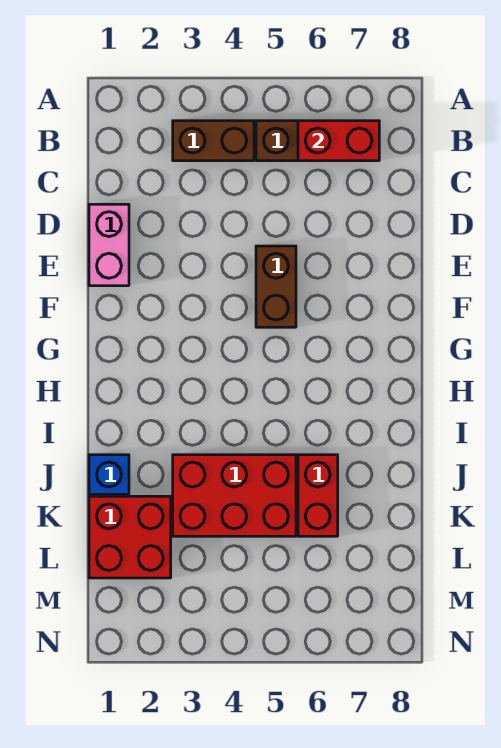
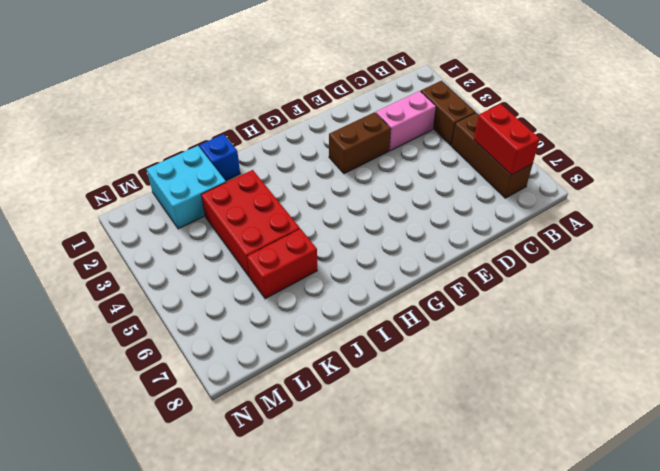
pink 1x2 brick [89,204,129,286] -> pink 1x2 brick moved to [376,91,436,151]
brown 1x2 brick [256,246,296,327] -> brown 1x2 brick moved to [329,112,391,174]
red 2x2 brick [89,496,171,578] -> cyan 2x2 brick [147,146,226,229]

